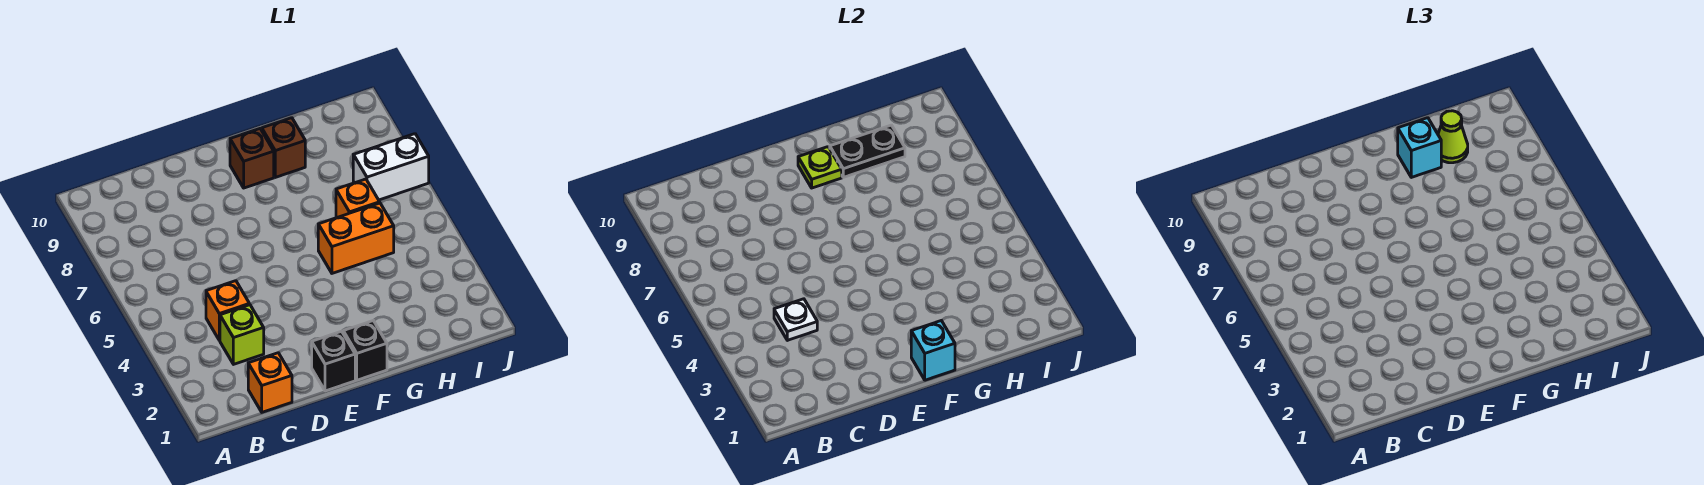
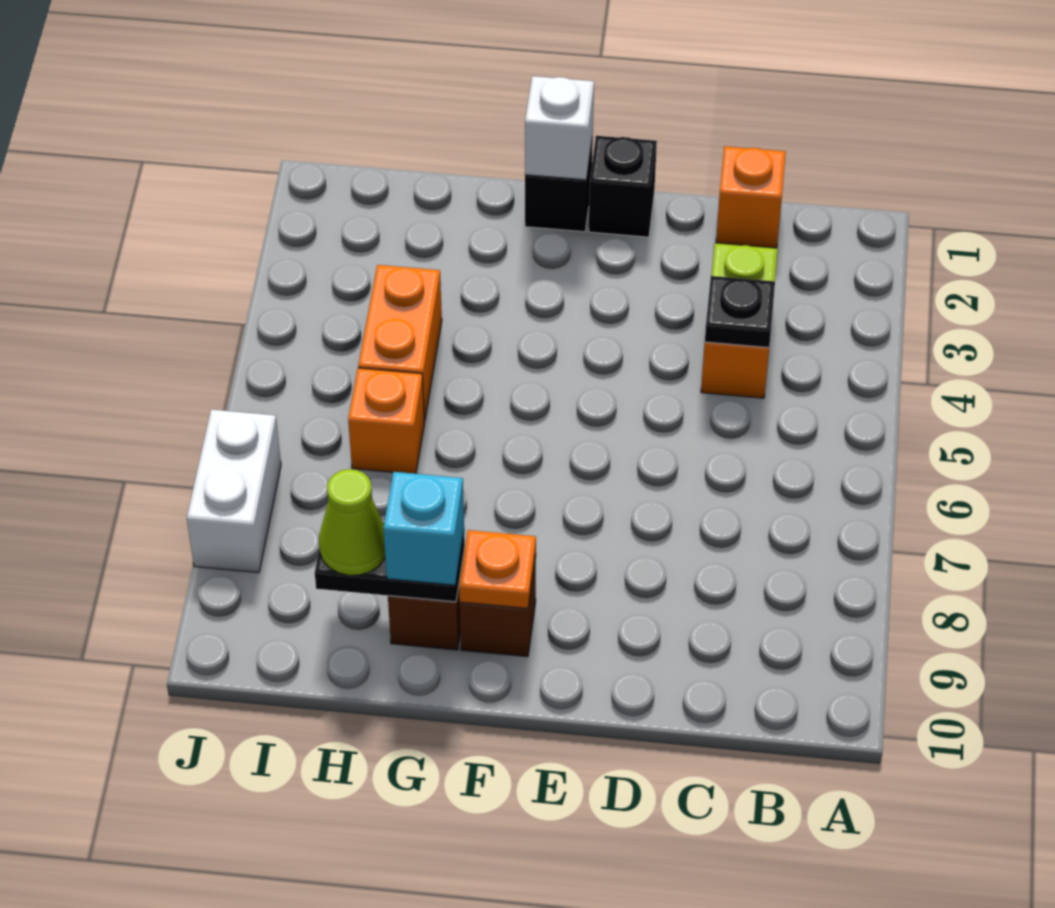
white 1x1 plate [774,299,817,340] -> black 1x1 plate [705,276,775,348]
cyan 1x1 brick [911,321,955,380] -> white 1x1 brick [525,76,594,180]
lime 1x1 plate [798,147,842,188] -> orange 1x1 plate [459,530,536,609]
orange 1x2 brick [318,203,394,273] -> orange 1x2 brick turned to [358,265,442,421]
white 1x2 brick [353,134,429,200] -> white 1x2 brick turned to [187,410,281,573]

